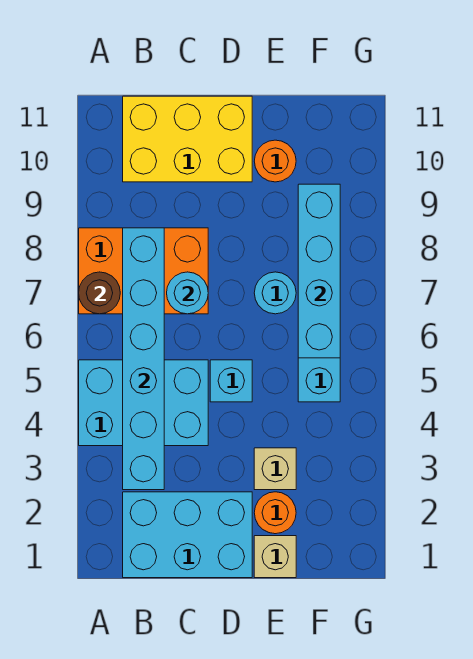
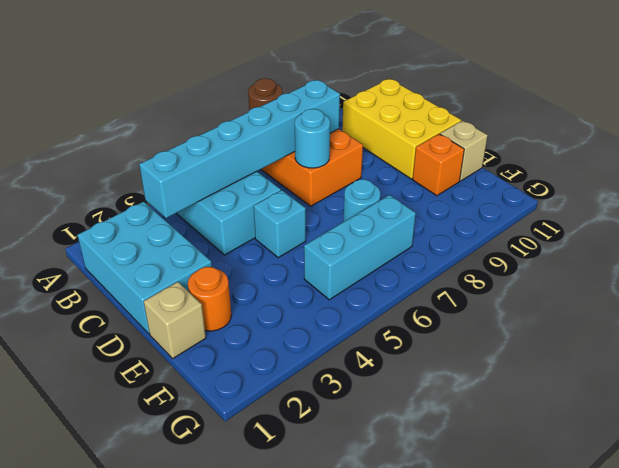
tan 1x1 brick [254,448,296,490] -> tan 1x1 brick moved to [440,121,488,181]
orange 1x1 round brick [254,140,296,182] -> orange 1x1 brick [413,134,464,196]
cyan 1x4 brick [298,184,340,358] -> none

